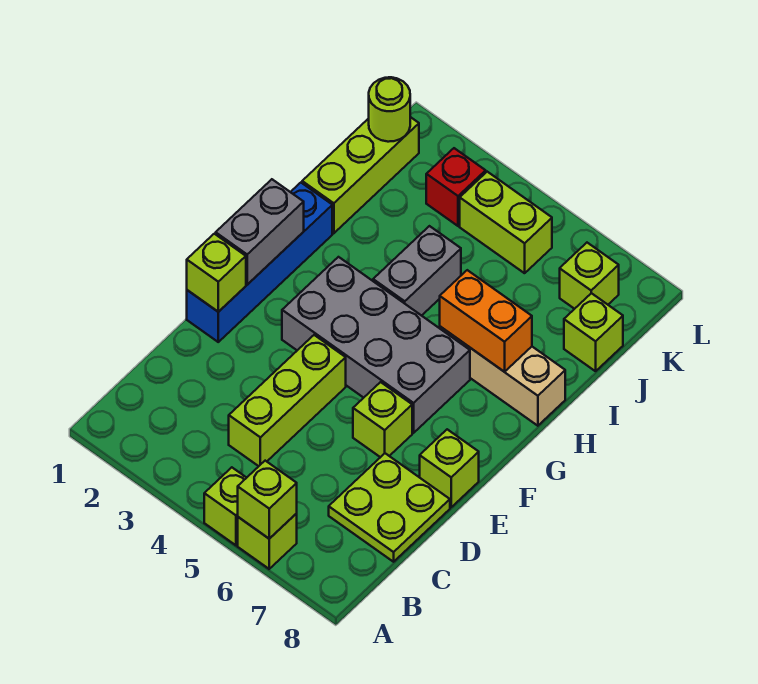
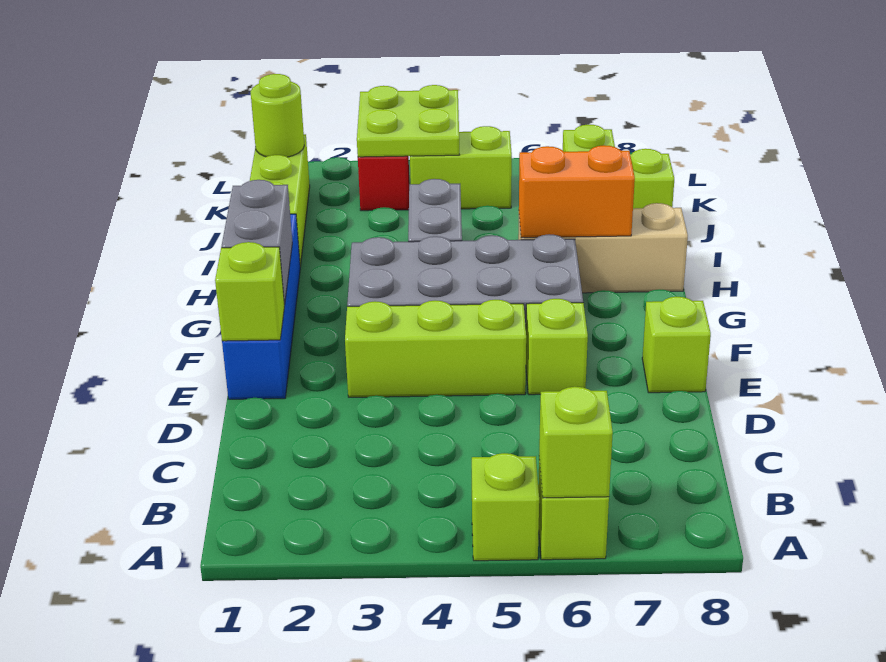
lime 1x3 brick [229,335,346,466] -> lime 1x3 brick turned to [345,300,526,397]
lime 2x2 plate [329,453,450,562] -> lime 2x2 plate moved to [357,85,459,157]

